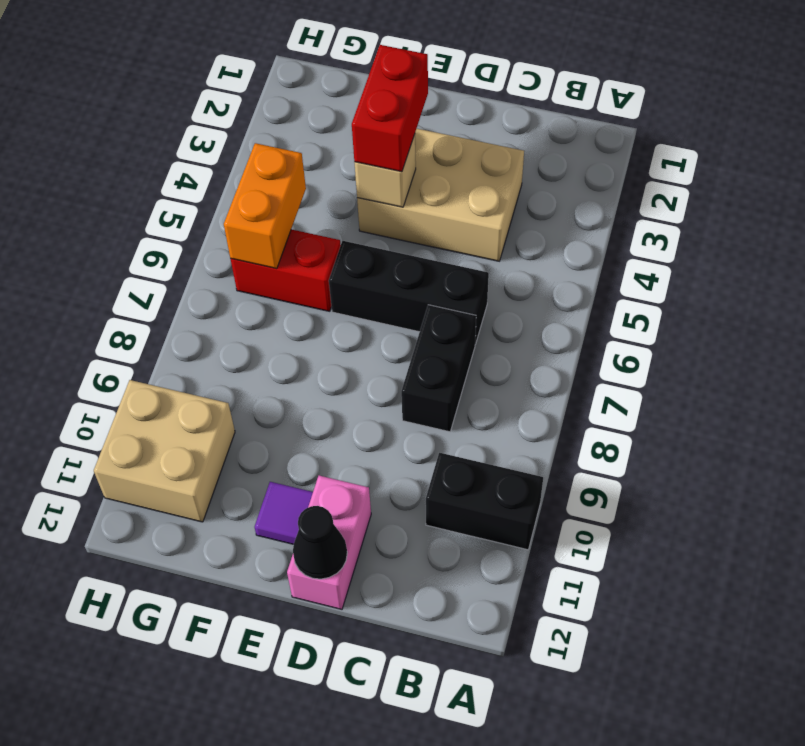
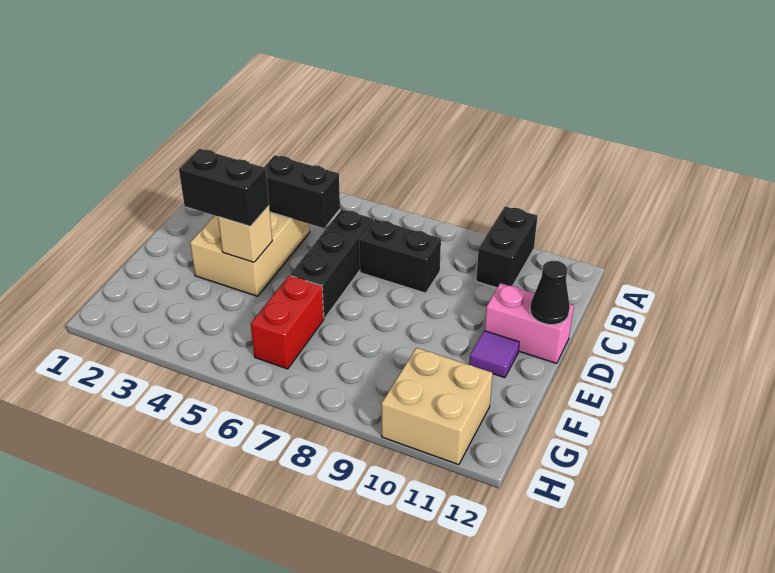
none -> black 1x2 brick [264,155,340,228]
red 1x2 brick [352,45,428,172] -> black 1x2 brick [179,149,269,226]
orange 1x2 brick [224,143,306,269] -> none

